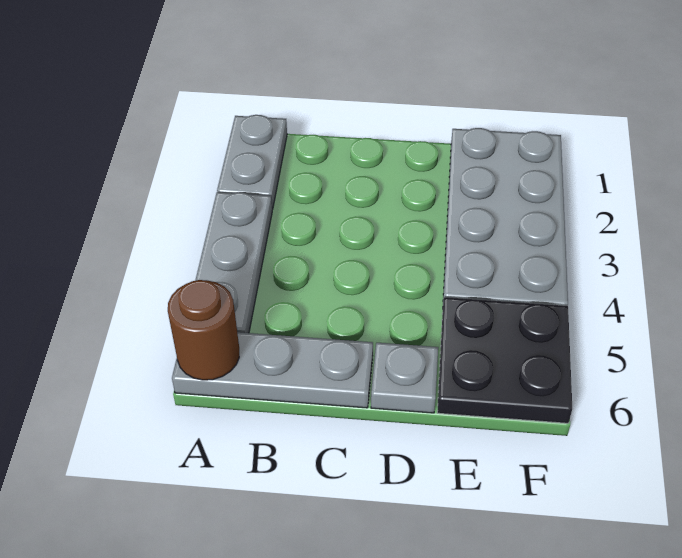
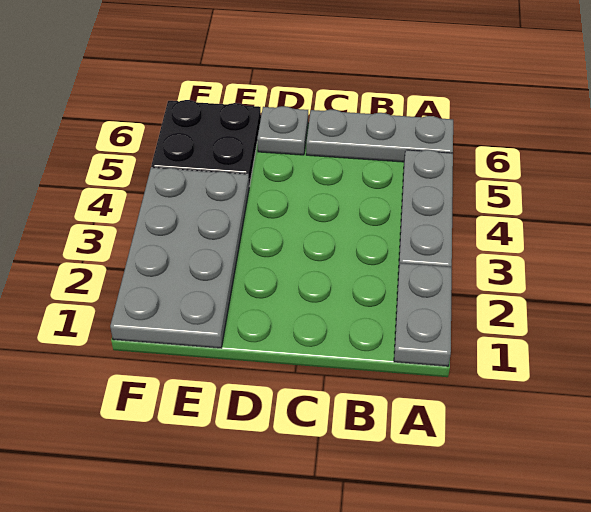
brown 1x1 round brick [168,280,239,380] -> none

